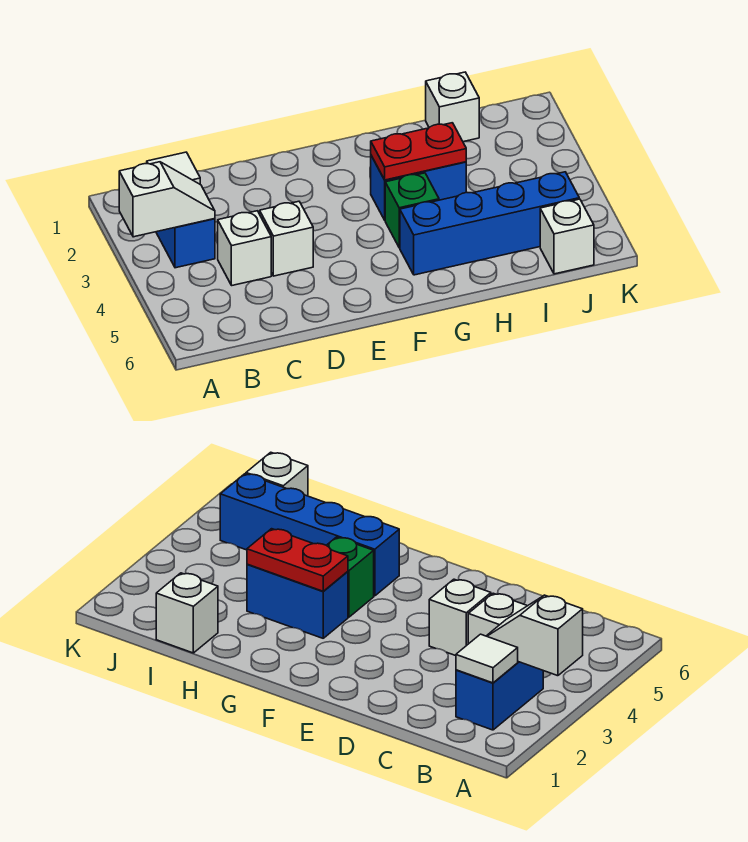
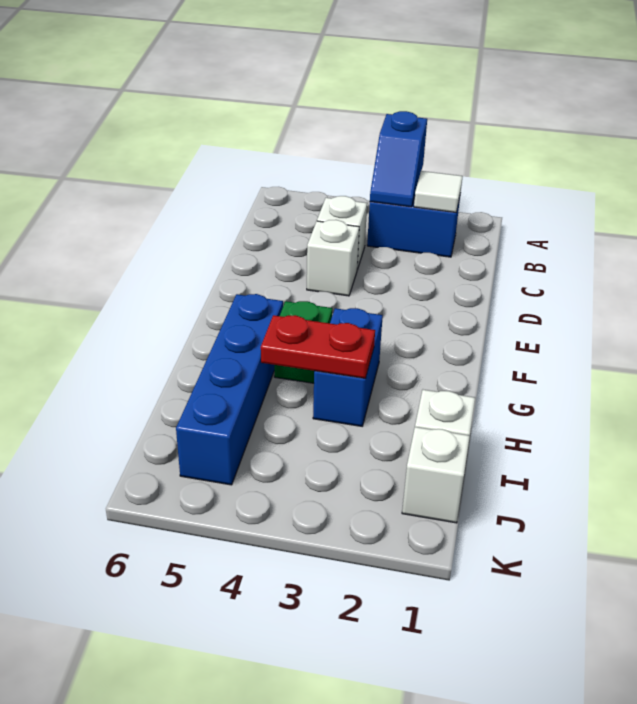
white 1x2 slope [119,162,215,237] -> blue 1x2 slope [370,111,427,207]
red 1x2 plate [371,123,466,180] -> red 1x2 plate turned to [261,315,375,379]
white 1x1 brick [540,199,594,274] -> white 1x1 brick moved to [402,427,470,523]

